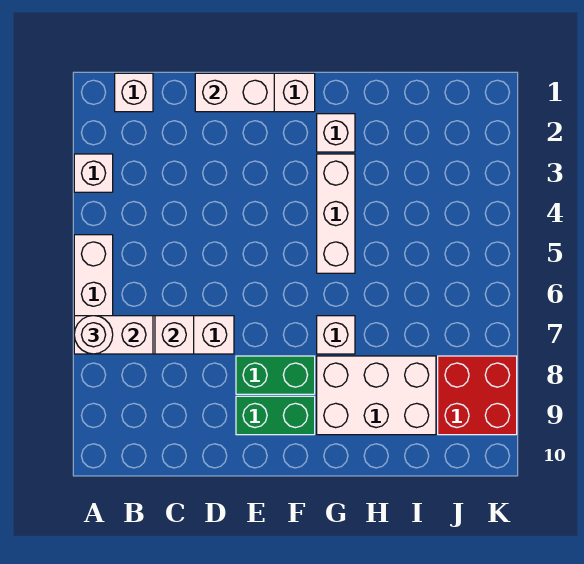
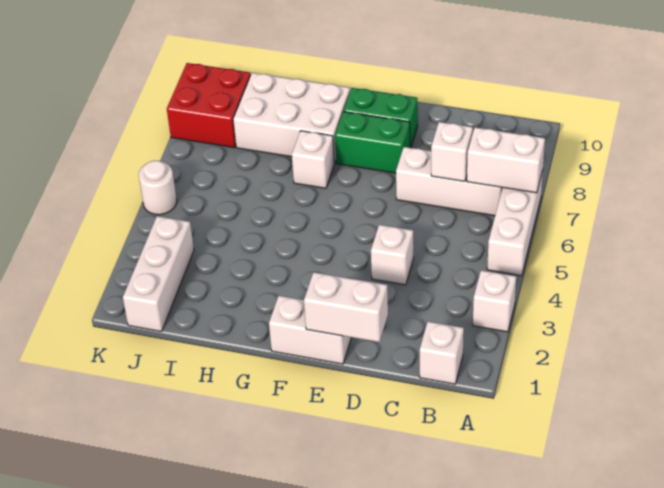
white 1x1 round brick [74,316,113,354] -> white 1x1 round brick moved to [139,161,177,215]
white 1x1 brick [317,114,355,152] -> white 1x1 brick moved to [371,225,414,285]
white 1x3 brick [317,154,355,273] -> white 1x3 brick moved to [123,216,194,332]

